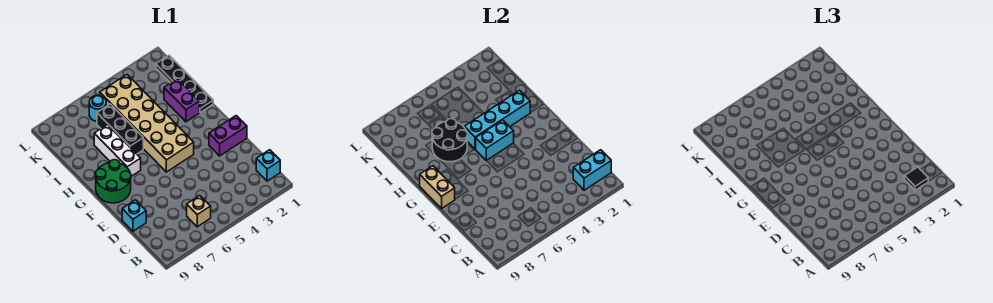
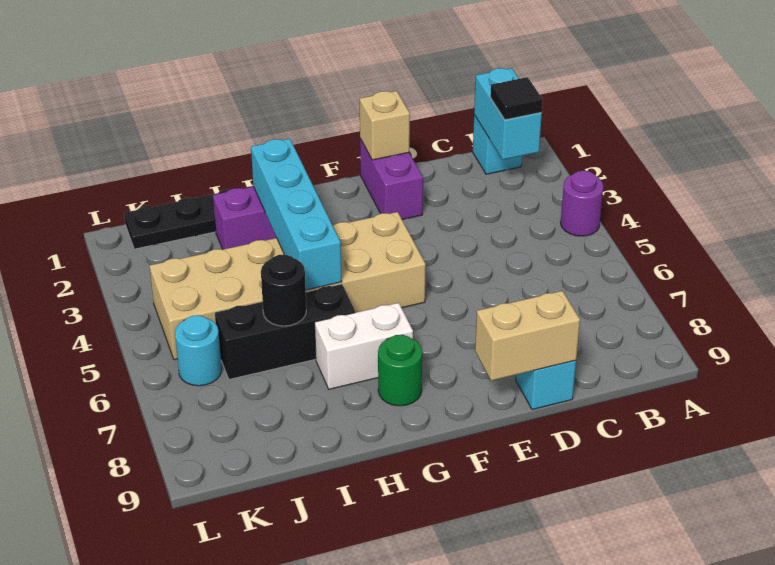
none -> purple 1x1 round brick [561,171,603,236]
tan 1x1 brick [187,195,211,227] -> tan 1x1 brick moved to [360,91,410,160]
green 2x2 round brick [95,160,131,203] -> green 1x1 round brick [378,335,422,406]
tan 1x2 brick [420,166,455,208] -> tan 1x2 brick moved to [475,291,580,381]
cyan 1x2 brick [475,120,514,161] -> none
white 1x3 brick [94,125,141,176] -> white 1x2 brick [315,303,413,389]
black 2x2 round brick [432,119,468,162] -> black 1x1 round brick [261,255,306,326]

